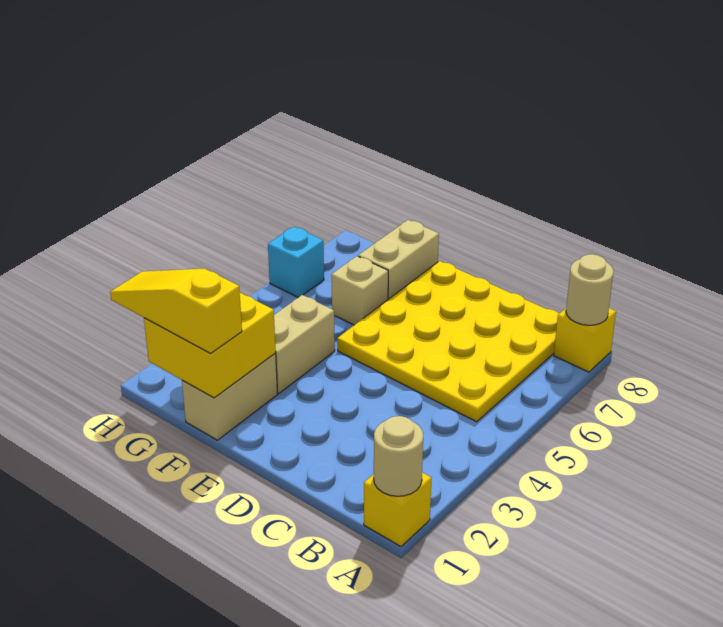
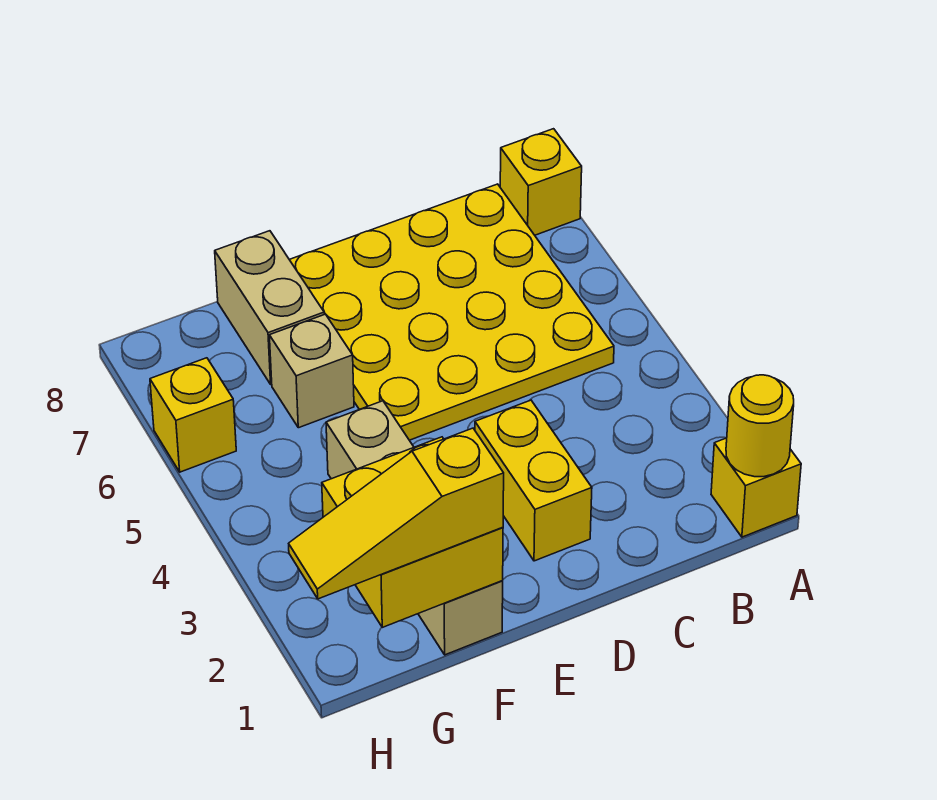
tan 1x1 round brick [374,416,423,496] -> yellow 1x1 round brick [726,375,794,477]
tan 1x1 round brick [566,254,614,325] -> none
none -> yellow 1x2 brick [475,400,592,561]
cyan 1x1 brick [268,227,324,297] -> yellow 1x1 brick [150,358,236,472]

